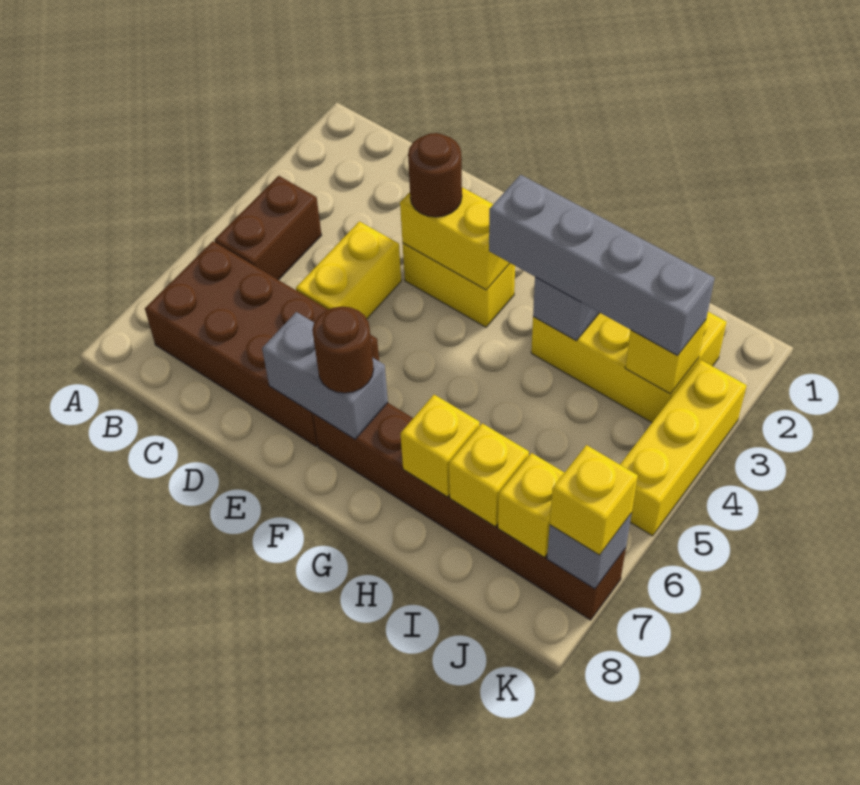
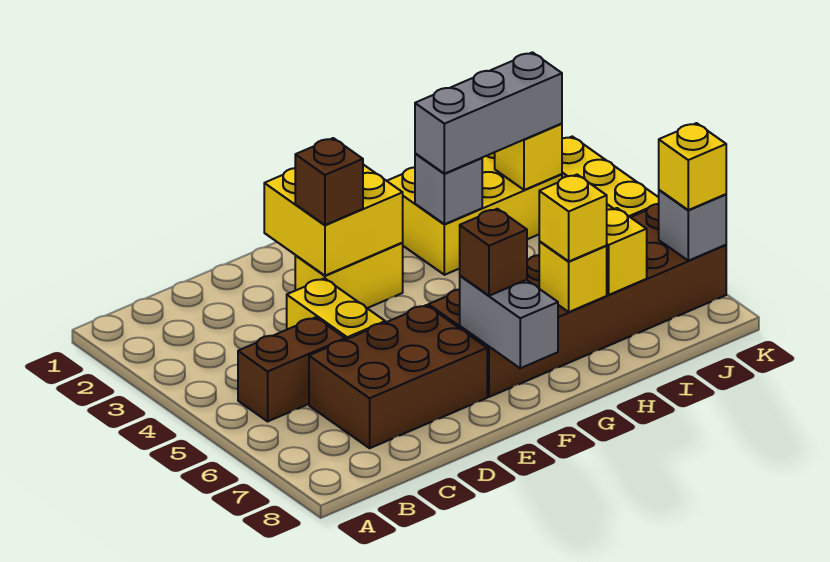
brown 1x2 brick [215,176,322,280] -> brown 1x2 brick turned to [238,317,345,421]
brown 2x4 brick [145,241,379,446] -> brown 2x3 brick [309,305,487,448]
yellow 1x2 brick [400,187,510,290] -> yellow 2x2 brick [264,165,403,276]
brown 1x1 round brick [408,133,462,217] -> brown 1x1 brick [295,138,363,225]
grey 1x2 brick [262,312,388,439] -> grey 1x2 brick turned to [460,276,558,368]
brown 1x6 brick [313,403,626,620] -> brown 2x6 brick [428,204,726,397]
brown 1x1 round brick [312,306,374,393] -> brown 1x1 brick [460,209,527,296]
grey 1x4 brick [489,175,715,356] -> grey 1x3 brick [415,52,562,174]
yellow 1x1 brick [498,453,565,557] -> yellow 1x1 brick moved to [539,175,607,261]

